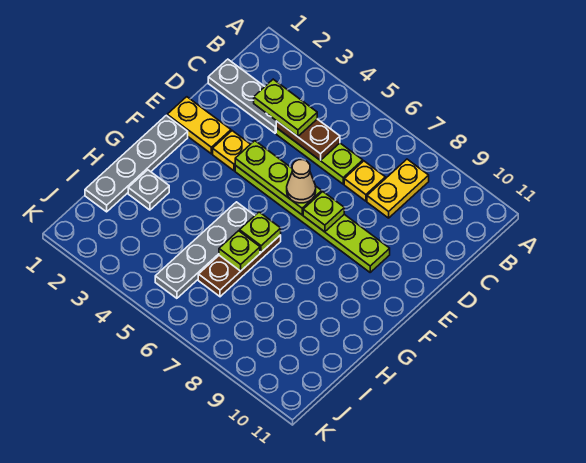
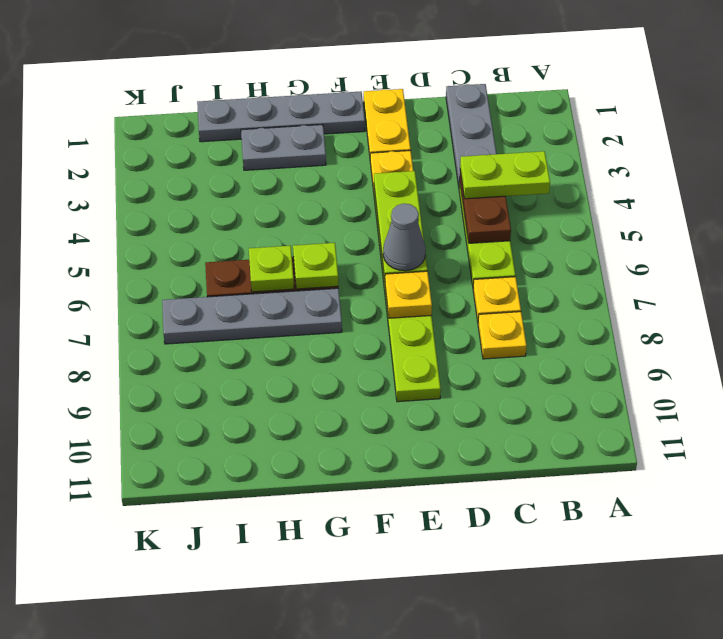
yellow 1x2 plate [367,159,429,218] -> yellow 1x1 plate [478,312,526,359]
lime 1x2 plate [254,79,317,137] -> lime 1x2 plate turned to [460,151,550,199]
tan 1x1 cone [287,160,316,203] -> grey 1x1 cone [383,204,426,271]
lime 1x1 plate [303,192,344,232] -> yellow 1x1 plate [385,271,432,318]
grey 1x4 plate [155,202,255,298] -> grey 1x4 plate moved to [162,288,342,344]
grey 1x1 plate [128,170,169,210] -> grey 1x2 plate [241,125,326,170]

